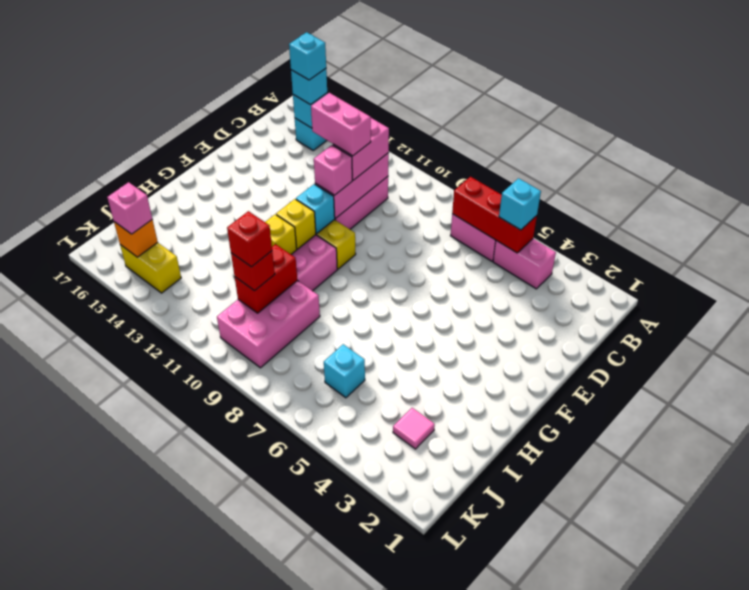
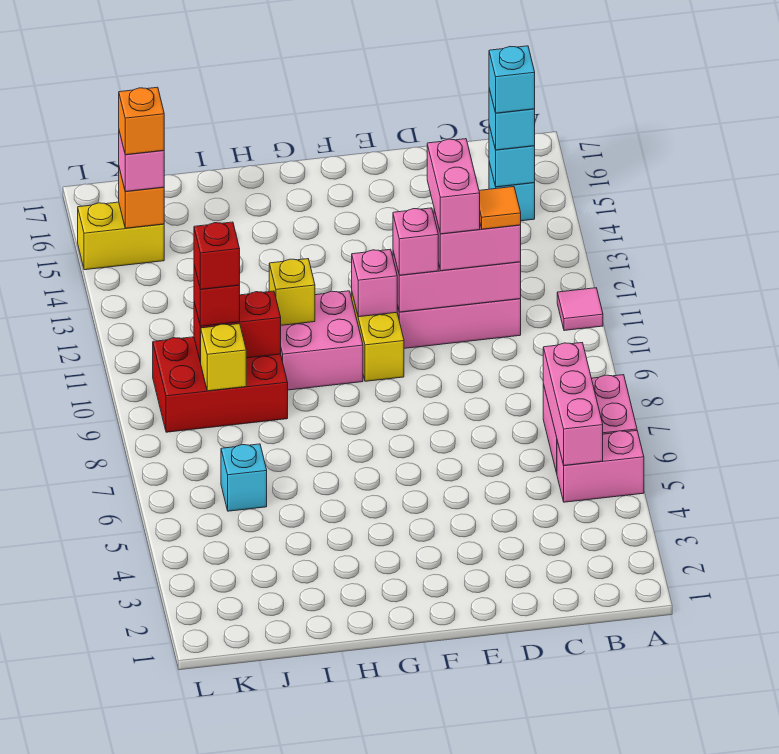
pink 1x2 brick [493,239,556,289] -> pink 1x2 brick turned to [557,431,644,502]
red 1x3 brick [452,177,537,253] -> pink 1x3 brick [543,343,603,465]
cyan 1x1 brick [499,178,541,230] -> none
none -> orange 1x1 tile [479,187,521,229]
cyan 1x1 brick [296,184,335,234] -> pink 1x1 brick [352,249,397,317]
yellow 1x1 brick [276,199,316,249] -> yellow 1x1 brick moved to [201,324,246,391]
pink 2x3 brick [217,281,320,368] -> red 2x3 brick [153,337,288,432]
pink 1x1 tile [393,408,435,449] -> pink 1x1 tile moved to [557,288,603,331]
yellow 1x2 brick [120,243,181,293] -> yellow 1x2 brick turned to [78,202,164,270]
none -> orange 1x1 brick [119,87,164,155]

